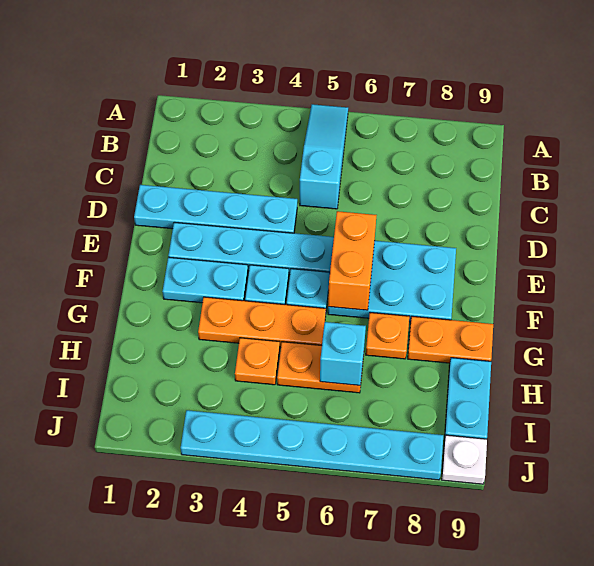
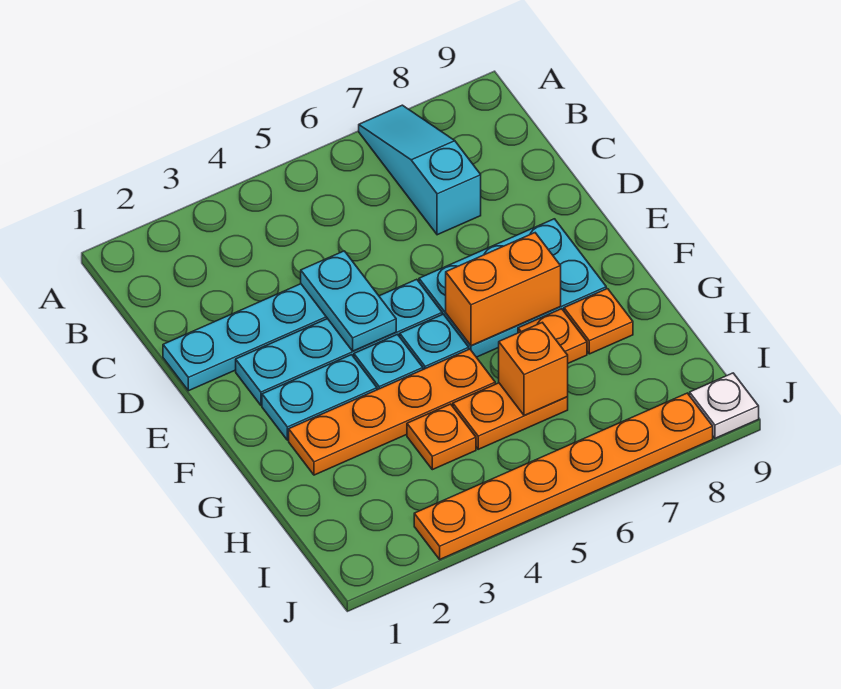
cyan 1x3 slope [300,104,348,209] -> cyan 1x3 slope moved to [359,105,481,235]
orange 1x2 brick [328,211,377,310] -> orange 1x2 brick turned to [446,233,561,346]
orange 1x3 plate [198,297,326,347] -> orange 1x4 plate [289,349,495,475]
orange 1x2 plate [408,316,493,363] -> orange 1x1 plate [564,289,633,354]
cyan 1x1 brick [320,322,366,385] -> orange 1x1 brick [499,322,568,415]
cyan 1x2 plate [445,358,491,439] -> cyan 1x2 plate moved to [301,251,396,351]
cyan 1x6 plate [181,410,443,480] -> orange 1x6 plate [414,393,713,559]

